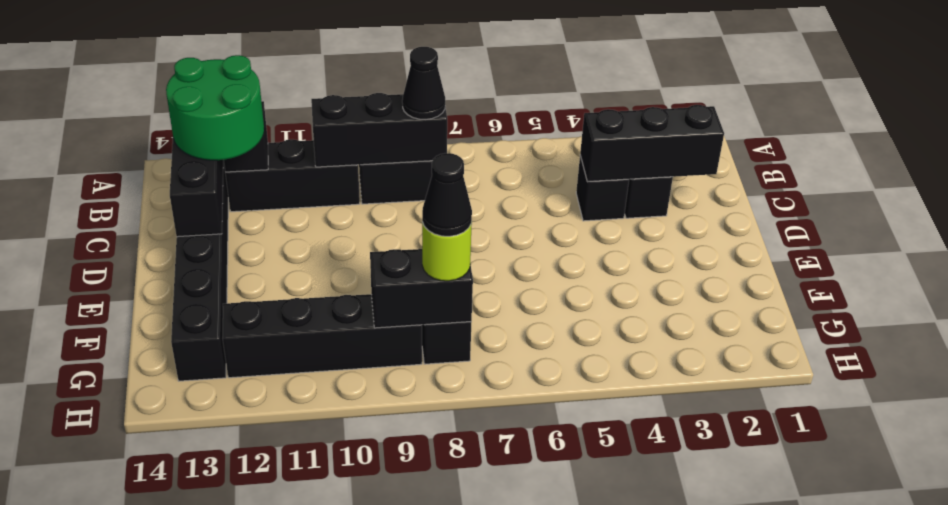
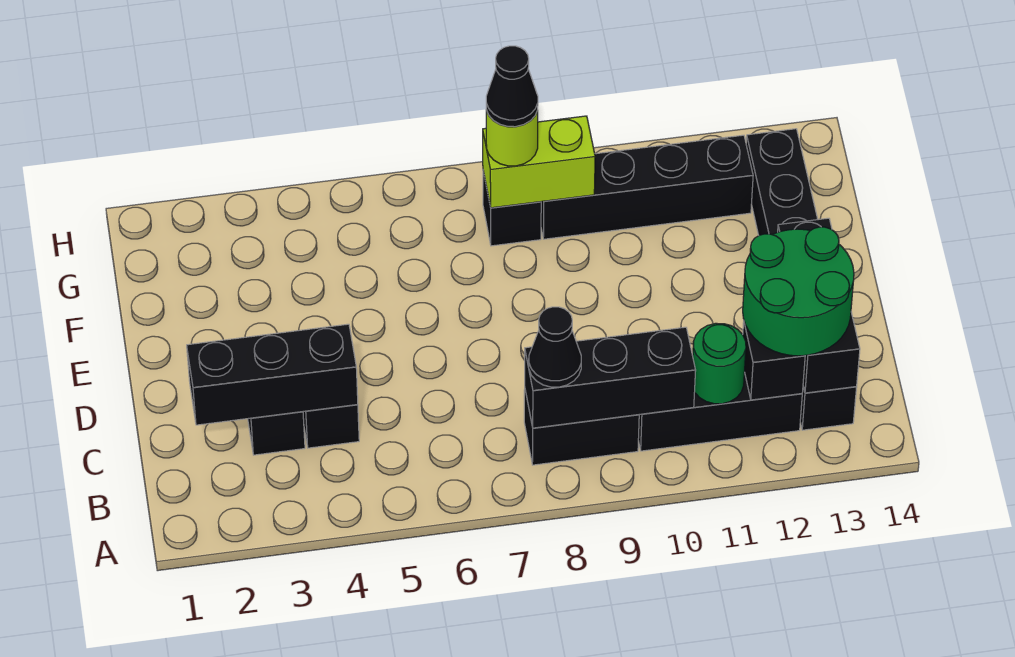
none -> green 1x1 round brick [693,323,746,404]
black 1x2 brick [370,249,473,328] -> lime 1x2 brick [483,116,595,208]

